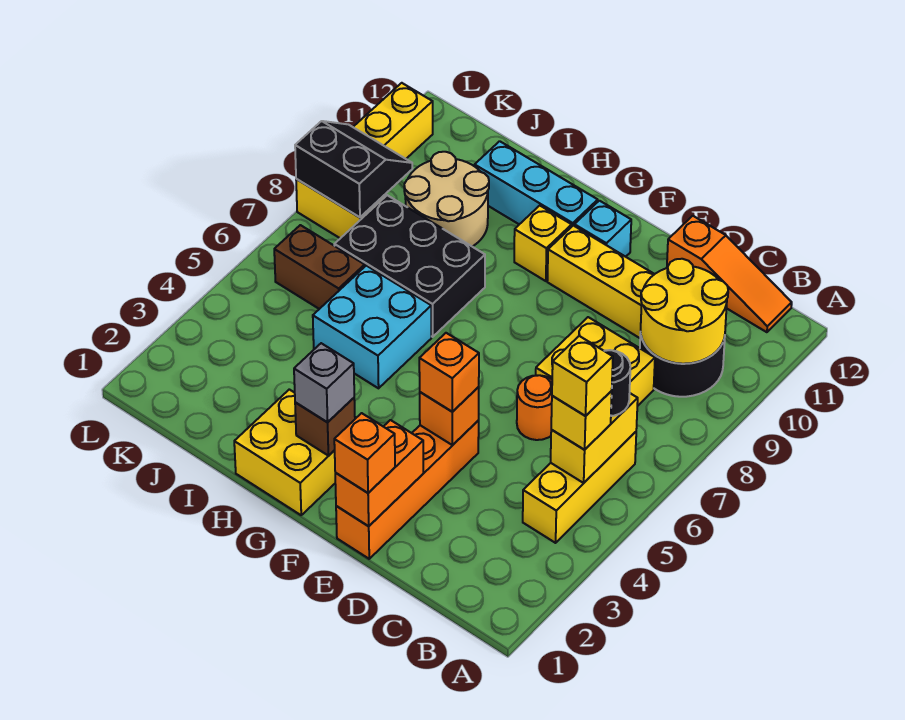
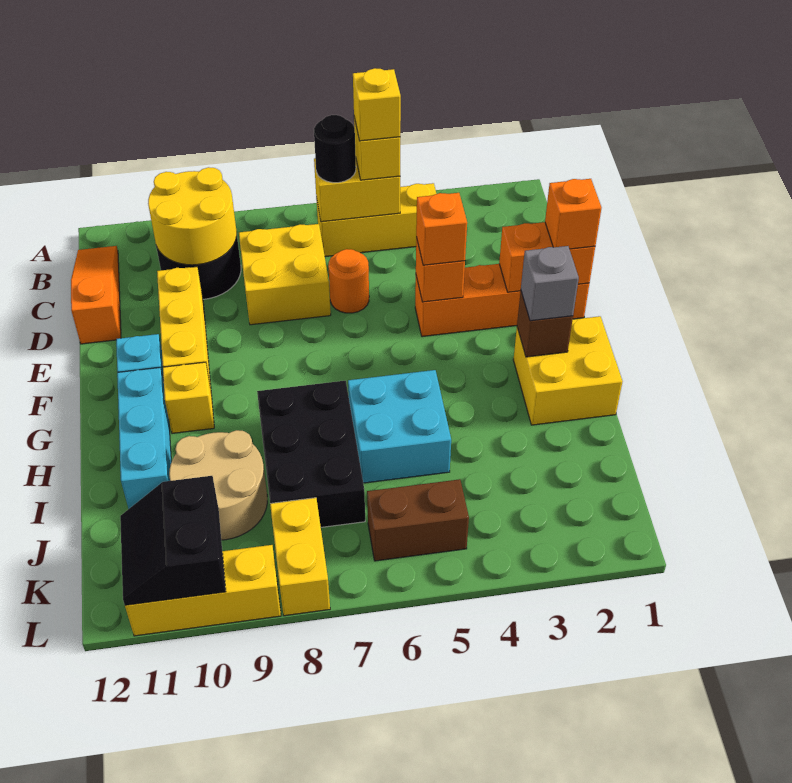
brown 1x2 brick [274,225,365,309] -> brown 1x2 brick turned to [367,479,469,561]
black 2x2 slope [295,121,412,217] -> black 2x2 slope moved to [120,476,226,605]

